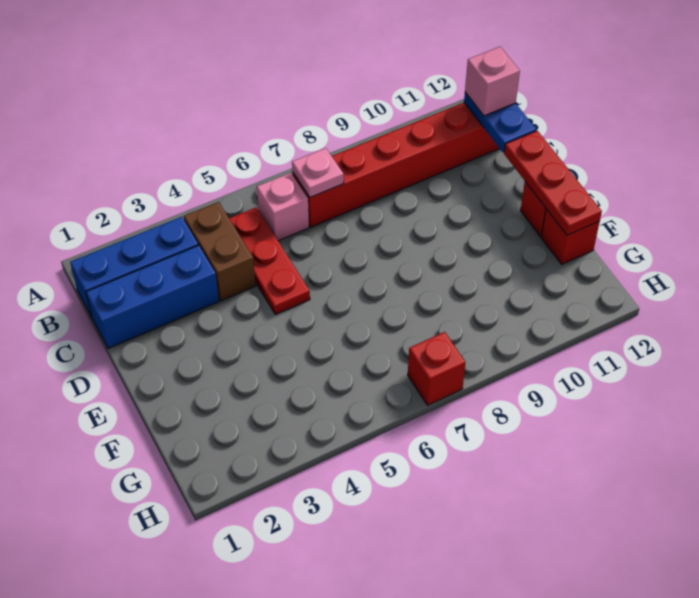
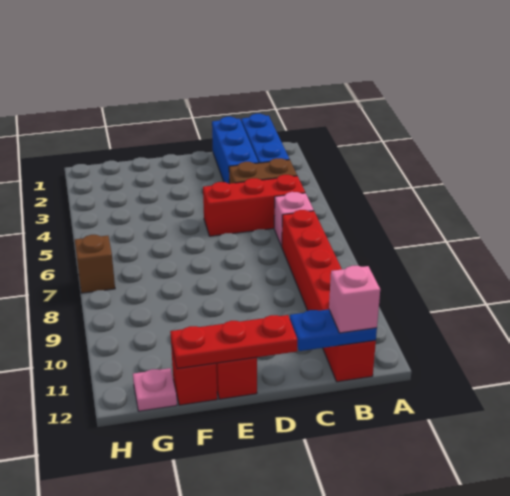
red 1x3 plate [229,207,310,314] -> red 1x3 brick [203,175,305,236]
pink 1x1 plate [292,148,344,197] -> pink 1x1 plate moved to [133,368,177,411]
red 1x1 brick [408,332,465,405] -> brown 1x1 brick [75,235,115,293]

